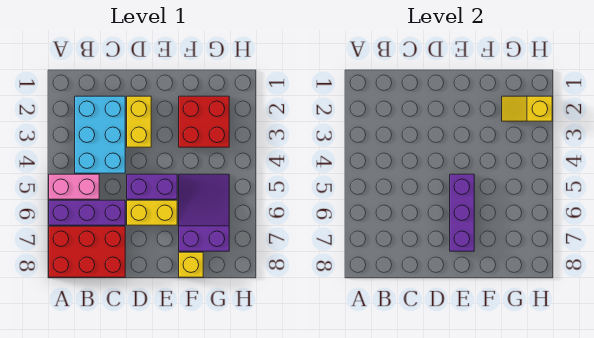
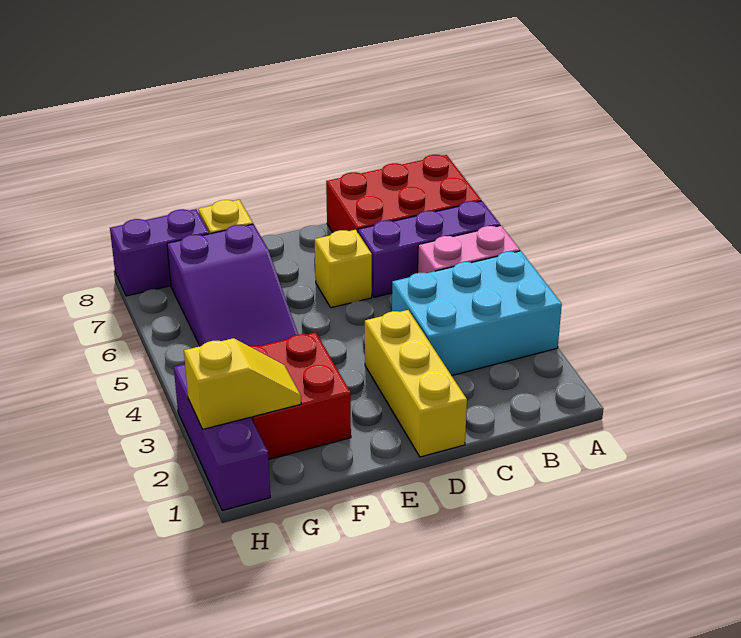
cyan 2x3 brick [75,96,125,173] -> cyan 2x3 brick turned to [392,251,562,376]
yellow 1x2 brick [127,96,151,147] -> yellow 1x3 brick [365,310,467,457]
purple 1x2 brick [127,174,177,199] -> purple 1x2 brick moved to [110,209,209,296]
yellow 1x2 brick [127,200,177,225] -> yellow 1x1 brick [315,230,372,308]
purple 1x3 brick [450,174,474,251] -> purple 1x3 brick moved to [174,364,270,511]

